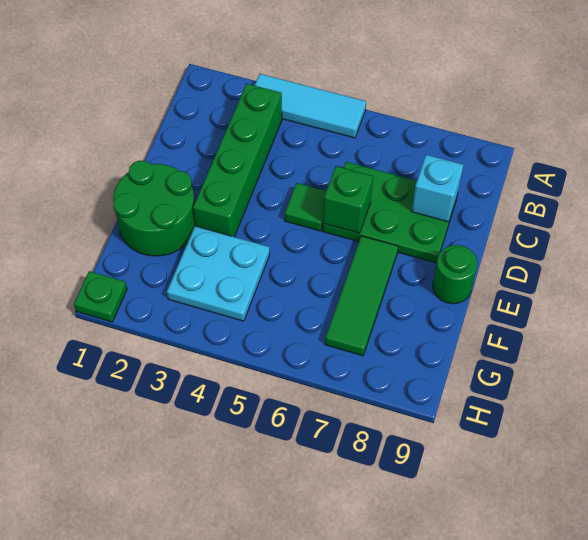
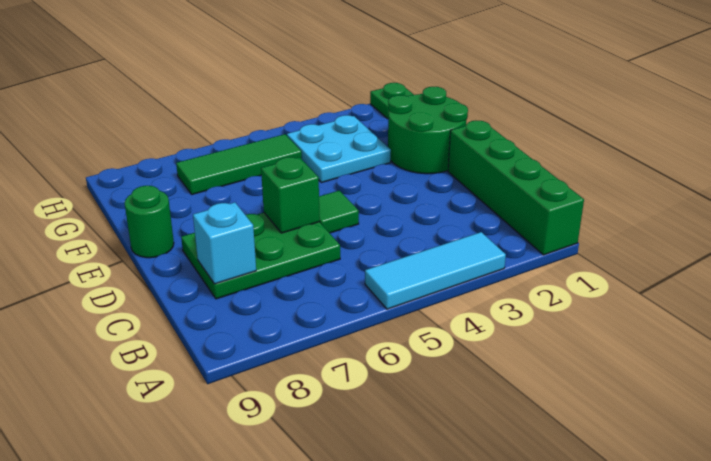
green 1x4 brick [193,84,282,237] -> green 1x4 brick moved to [448,120,584,255]
green 1x3 tile [325,236,398,356] -> green 1x3 tile turned to [176,134,302,194]

